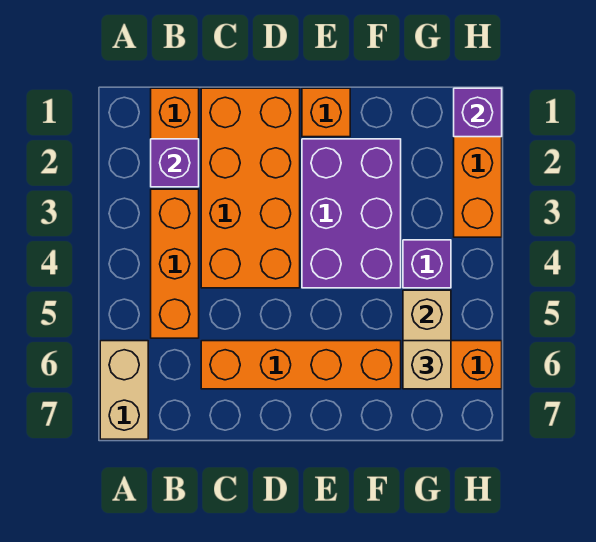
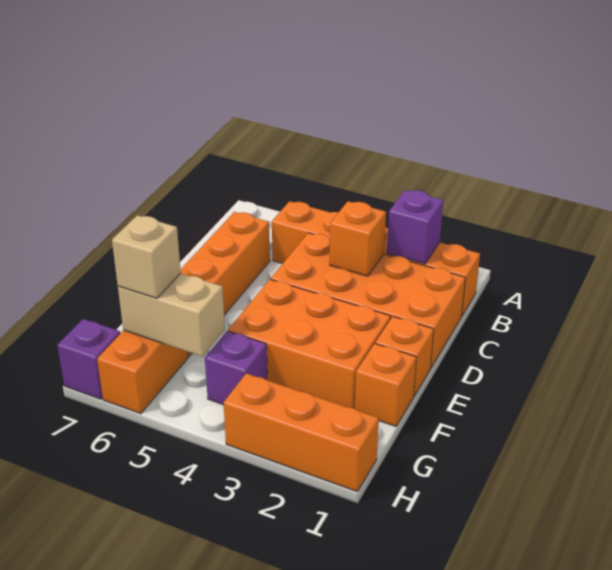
tan 1x2 brick [100,341,148,439] -> none
none -> orange 1x1 brick [330,201,386,276]
purple 2x3 brick [302,139,401,288] -> orange 2x3 brick [228,279,391,409]
none -> orange 1x1 brick [355,344,417,426]
purple 1x1 brick [454,88,502,137] -> purple 1x1 brick moved to [57,319,120,399]

